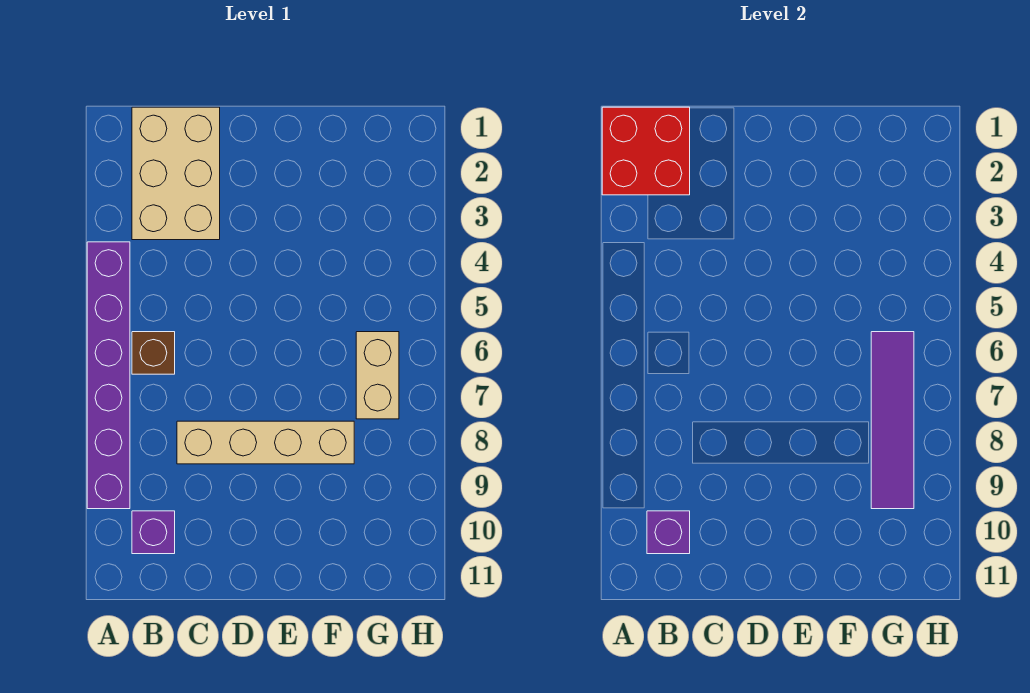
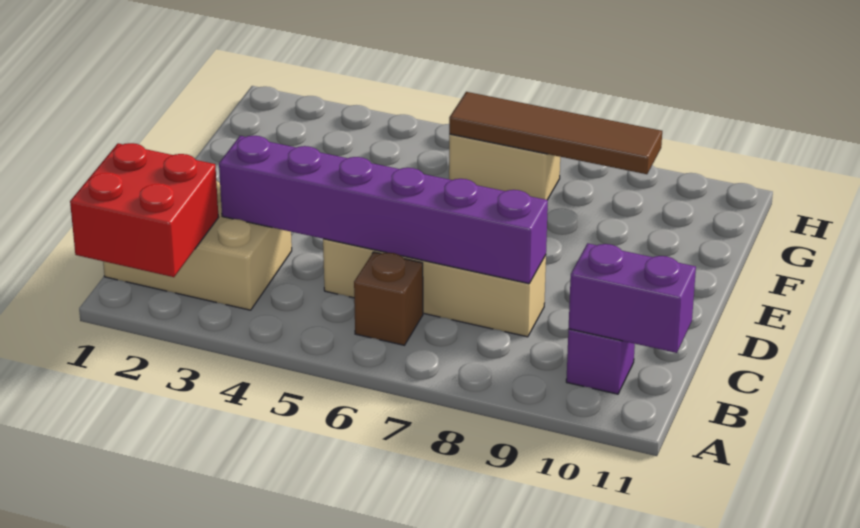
purple 1x6 brick [87,242,130,509] -> purple 1x6 brick moved to [219,136,548,284]
purple 1x1 brick [647,511,690,554] -> purple 1x2 brick [569,243,696,353]
tan 1x4 brick [177,421,354,464] -> tan 1x4 brick turned to [323,239,546,337]
purple 1x4 tile [871,332,914,509] -> brown 1x4 tile [449,92,662,174]

